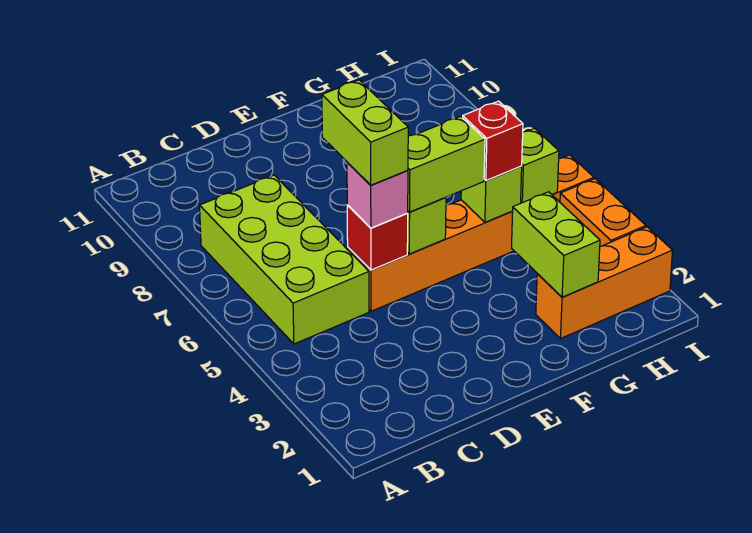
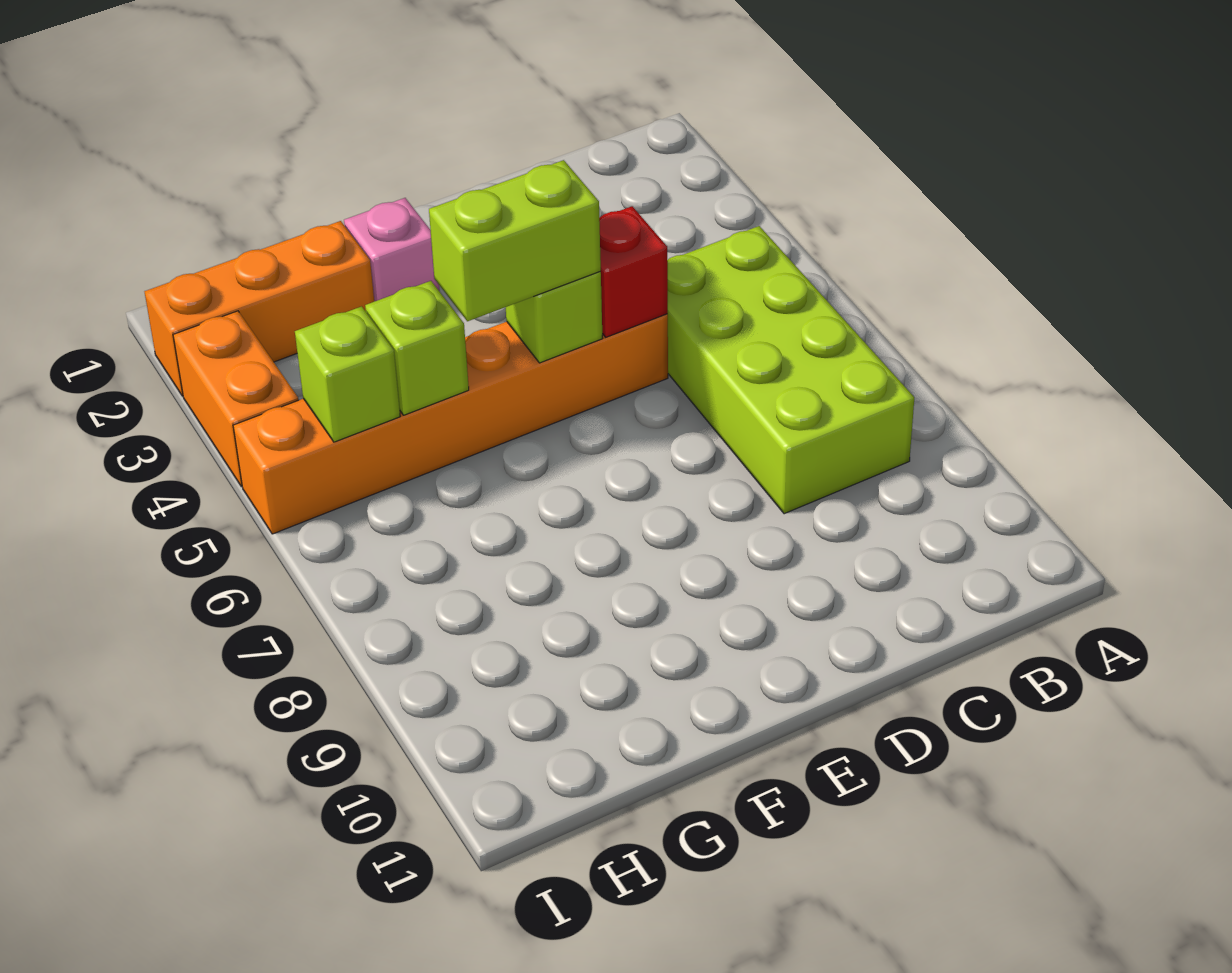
pink 1x1 brick [347,163,408,228] -> pink 1x1 brick moved to [344,198,440,301]
lime 1x2 brick [322,80,408,185] -> none
lime 1x2 brick [512,192,600,297] -> none
red 1x1 brick [463,101,523,180] -> none

